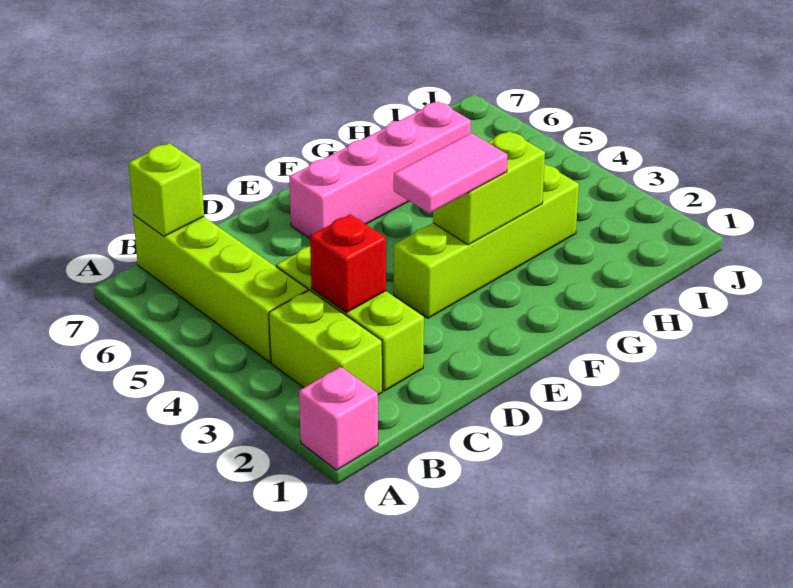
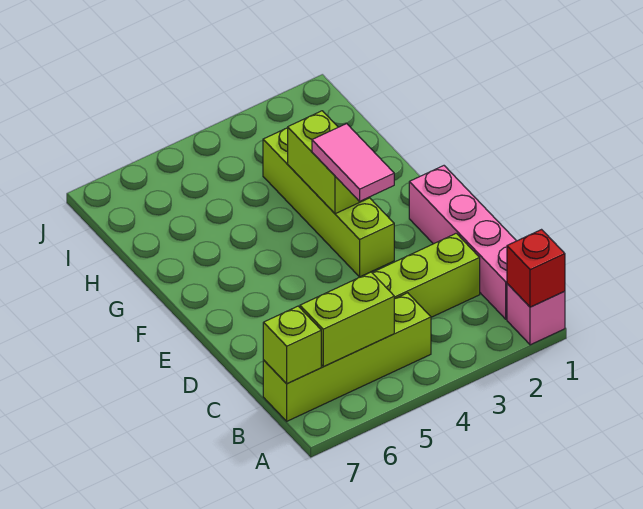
lime 1x2 brick [269,290,382,395] -> lime 1x2 brick moved to [300,272,394,367]
red 1x1 brick [310,214,386,313] -> red 1x1 brick moved to [507,230,565,307]
pink 1x4 brick [289,101,471,238] -> pink 1x4 brick moved to [409,166,516,319]

